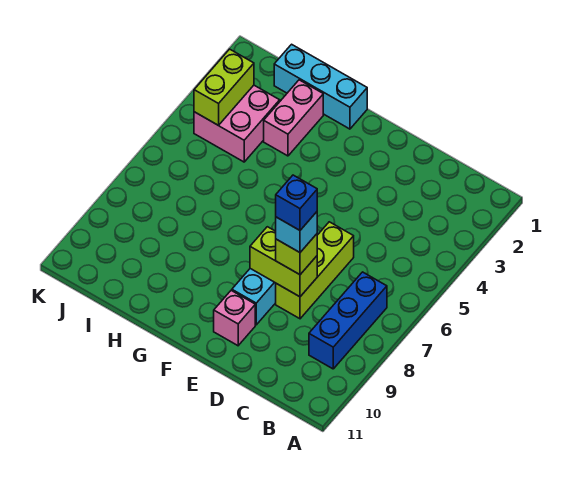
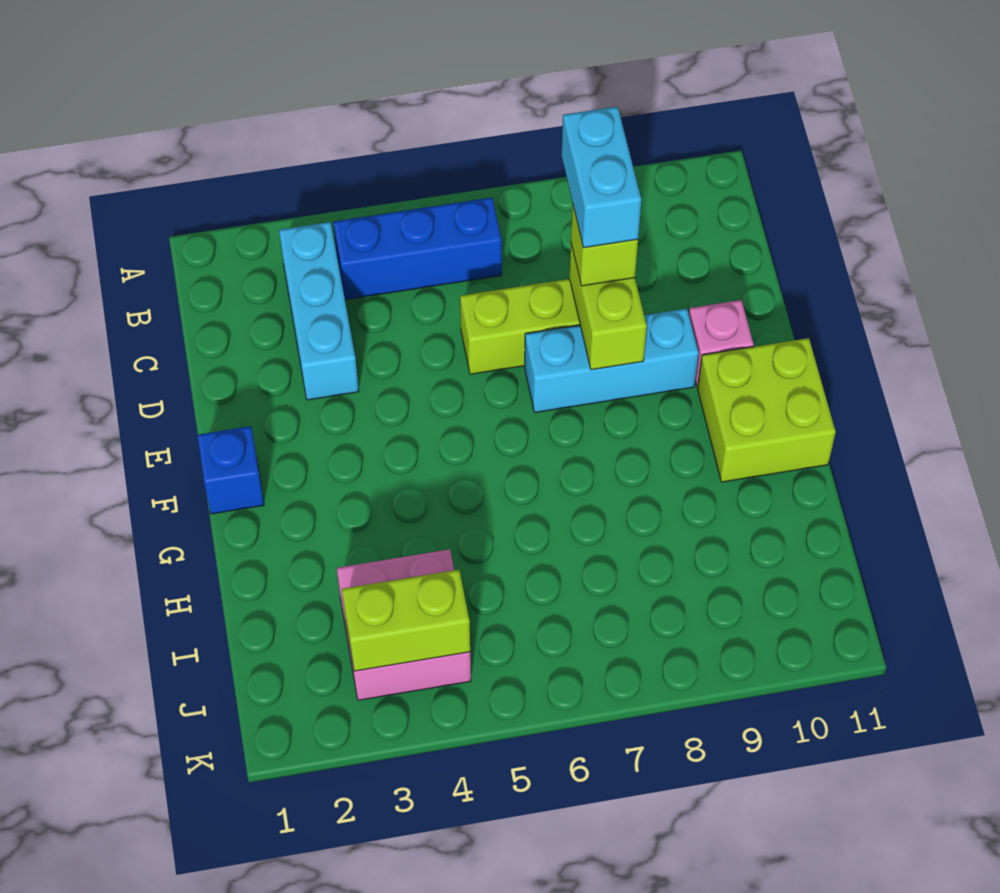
blue 1x3 brick [309,272,387,369] -> blue 1x3 brick moved to [333,197,502,300]
cyan 1x1 brick [276,212,317,252] -> cyan 1x2 brick [562,107,641,248]
blue 1x1 brick [276,175,317,230] -> blue 1x1 brick moved to [197,426,264,514]
none -> lime 2x2 brick [698,338,836,482]
cyan 1x3 brick [274,44,367,129] -> cyan 1x3 brick moved to [279,222,359,400]
pink 1x2 brick [264,80,323,156] -> none

